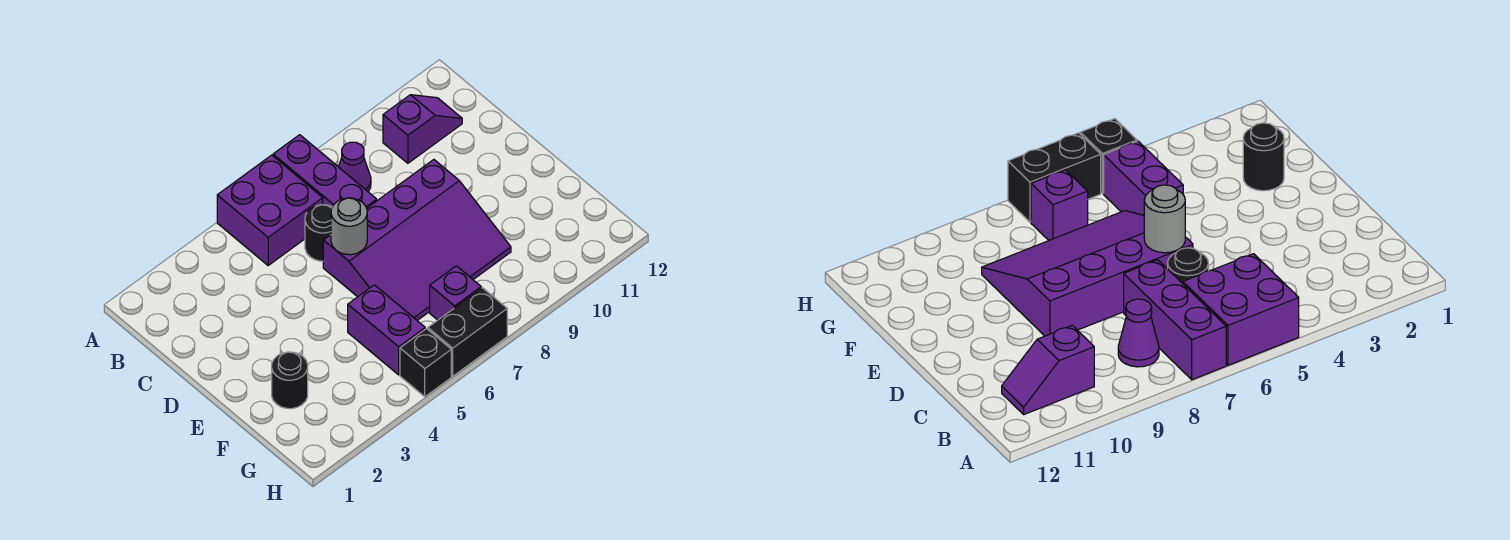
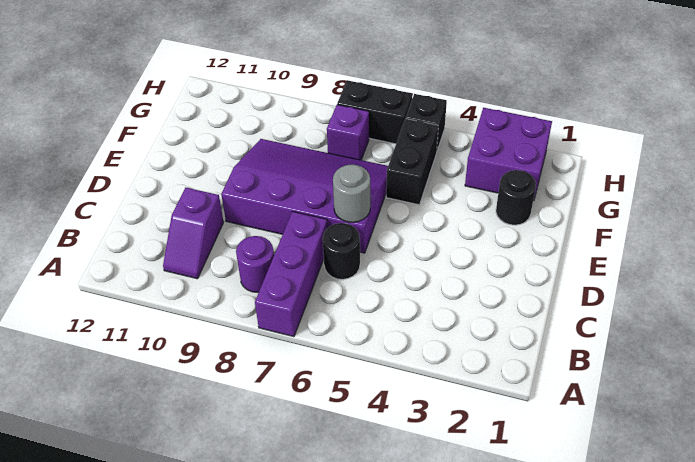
purple 2x2 brick [217,155,323,265] -> purple 2x2 brick moved to [465,108,552,201]
purple 1x1 cone [339,142,371,192] -> purple 1x1 round brick [236,236,274,292]
purple 1x2 slope [383,95,462,163] -> purple 1x2 slope turned to [163,188,224,279]
purple 1x2 brick [348,285,425,375] -> black 1x2 brick [386,119,438,205]

